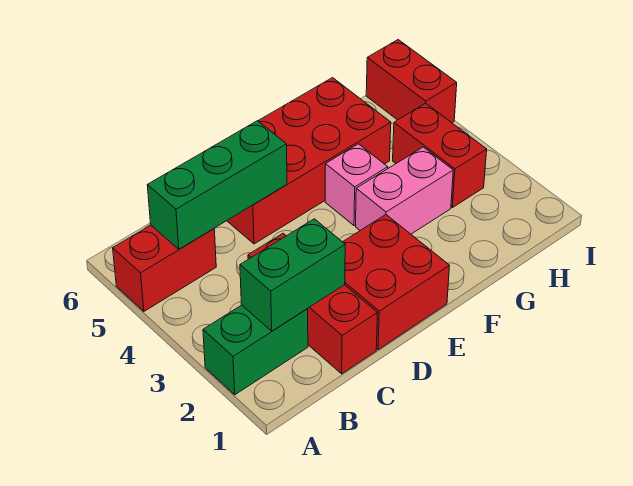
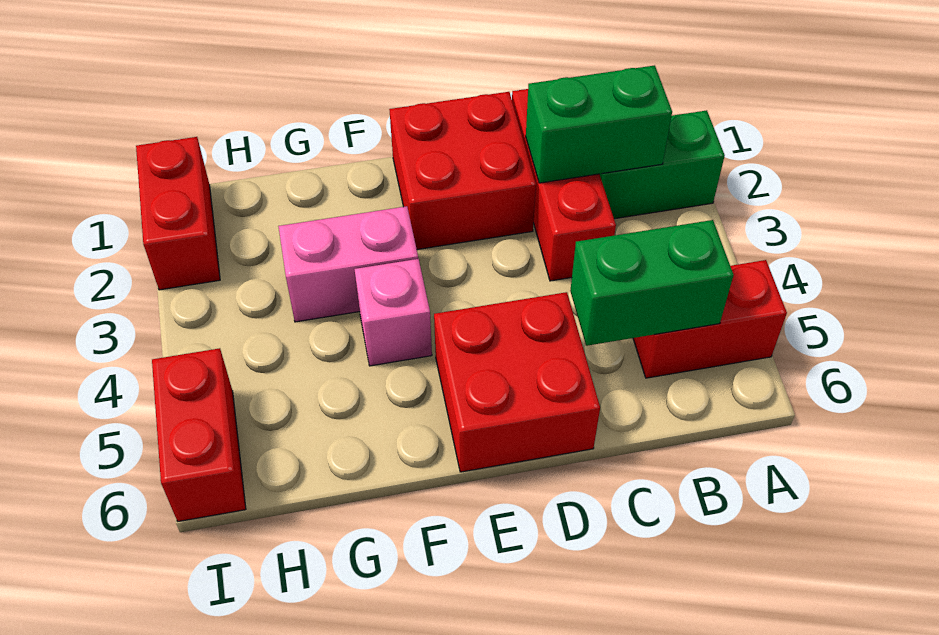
green 1x3 brick [147,121,287,249] -> green 1x2 brick [570,220,734,346]
red 2x4 brick [227,78,391,244] -> red 2x2 brick [434,292,600,472]
red 1x2 brick [393,103,487,208] -> red 1x2 brick moved to [136,137,220,290]

